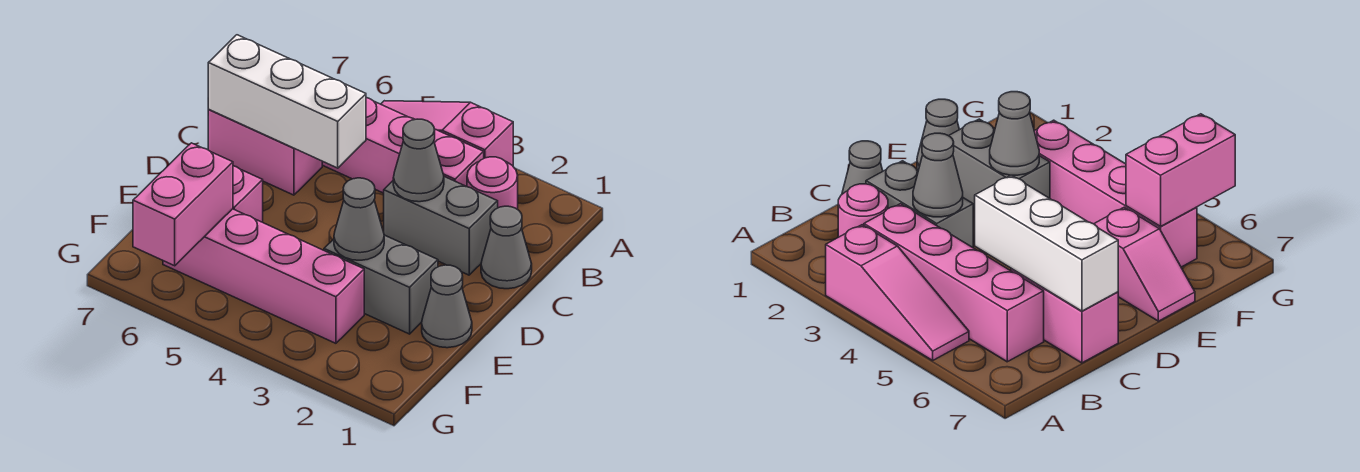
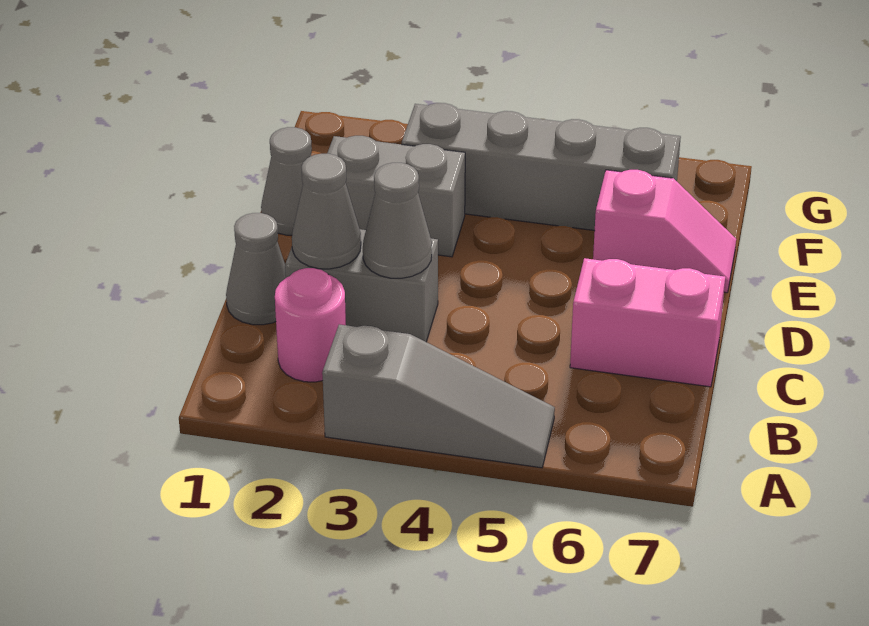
pink 1x3 slope [381,101,513,166] -> grey 1x3 slope [322,325,555,468]
pink 1x4 brick [322,98,484,193] -> none
white 1x3 brick [208,35,366,168] -> none
grey 1x1 cone [334,178,384,260] -> grey 1x1 cone moved to [292,154,361,269]
pink 1x4 brick [163,209,364,343] -> grey 1x4 brick [402,103,681,231]
pink 1x2 brick [133,143,233,266] -> none

